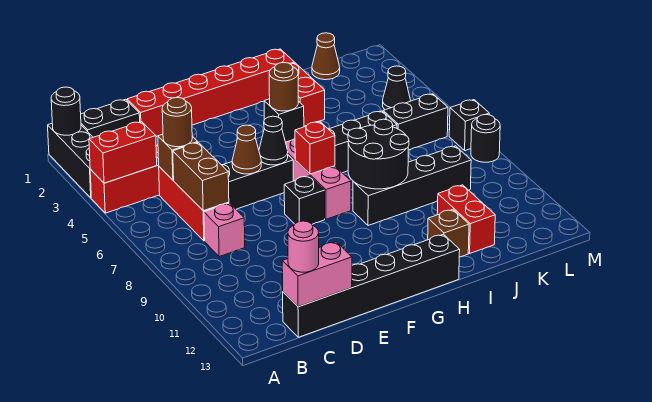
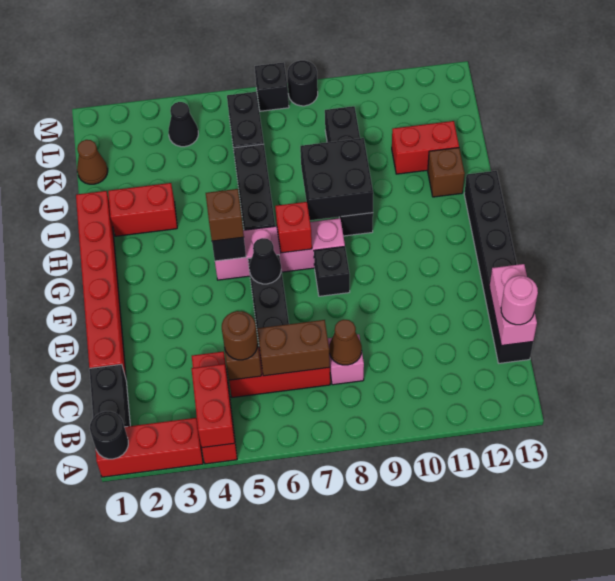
black 1x3 brick [48,124,93,198] -> red 1x3 brick [96,418,203,477]
brown 1x1 cone [232,125,261,174] -> brown 1x1 cone moved to [329,320,362,365]
brown 1x1 round brick [269,63,298,111] -> brown 1x1 brick [206,189,244,241]
black 2x2 round brick [348,119,409,189] -> black 2x2 brick [300,138,373,220]

